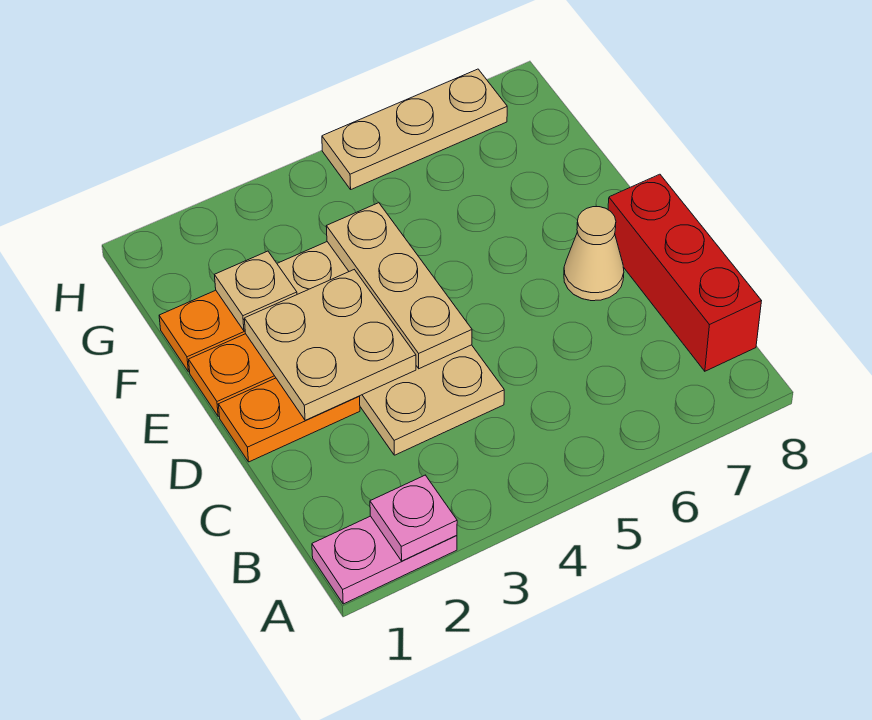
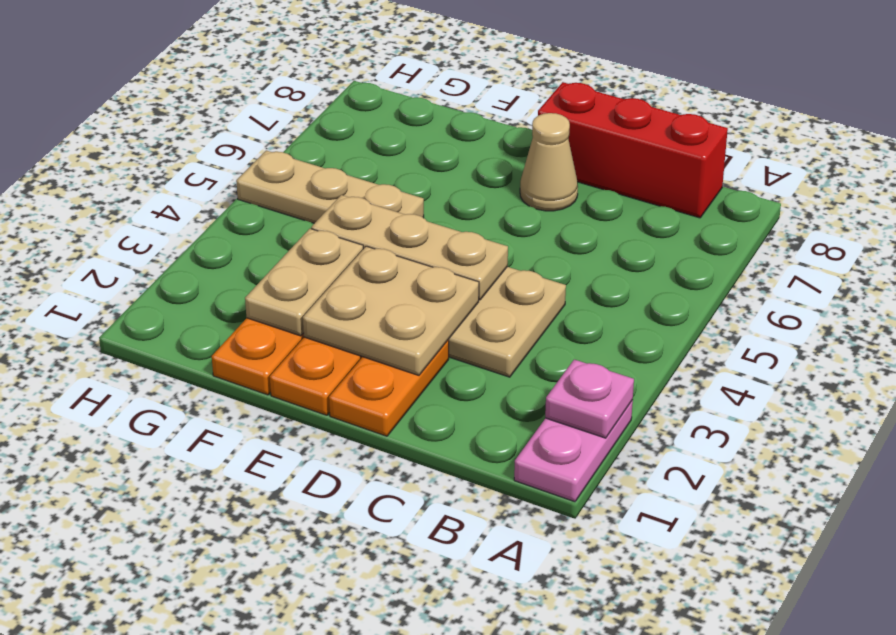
tan 1x1 plate [215,251,297,331] -> tan 1x2 plate [245,229,363,336]
tan 1x3 plate [322,69,507,189] -> tan 1x3 plate turned to [236,150,424,223]

